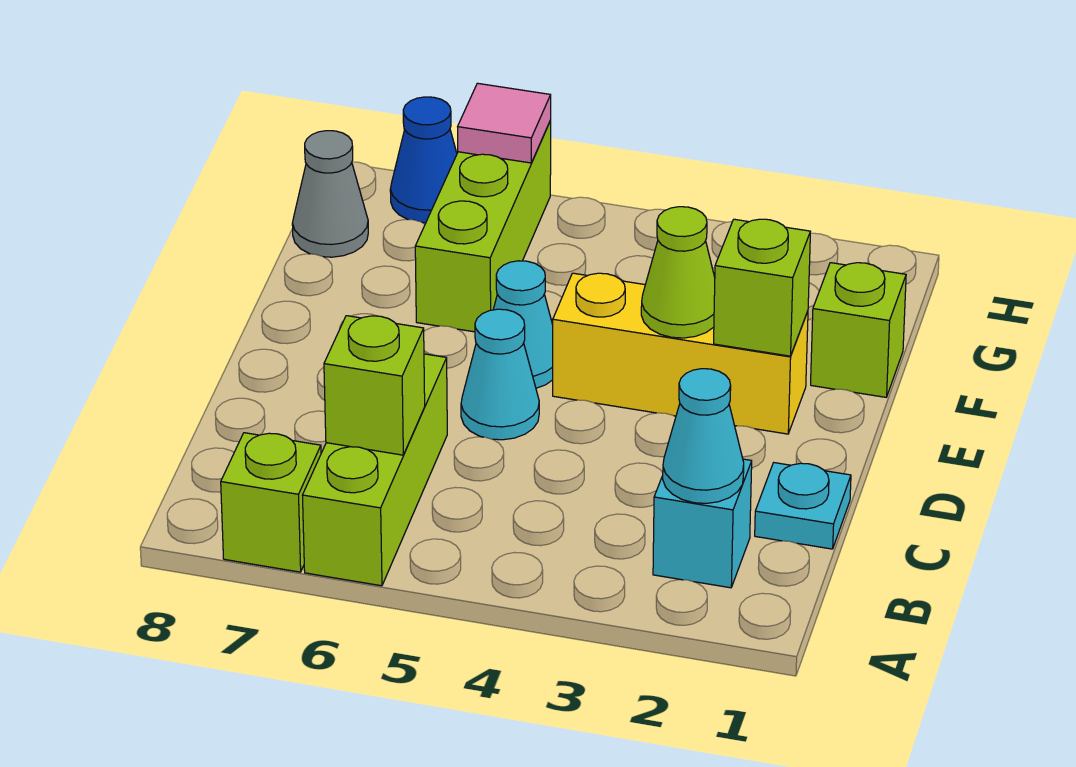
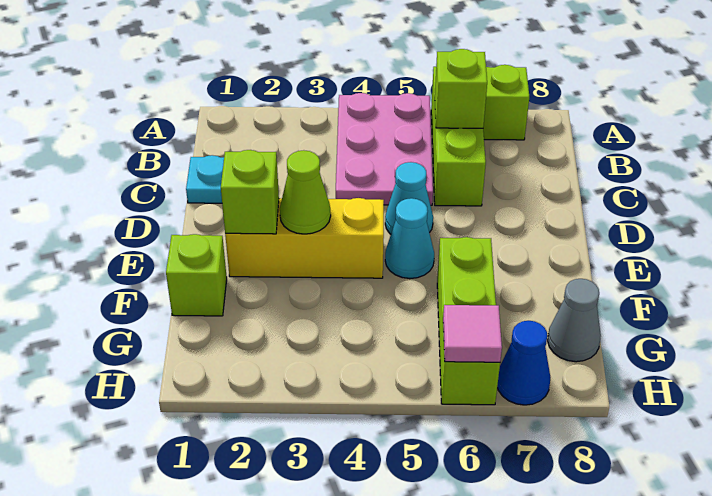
none -> pink 2x3 plate [336,93,433,205]
cyan 1x1 brick [653,459,752,588] -> none
cyan 1x1 cone [663,369,744,503] -> none

